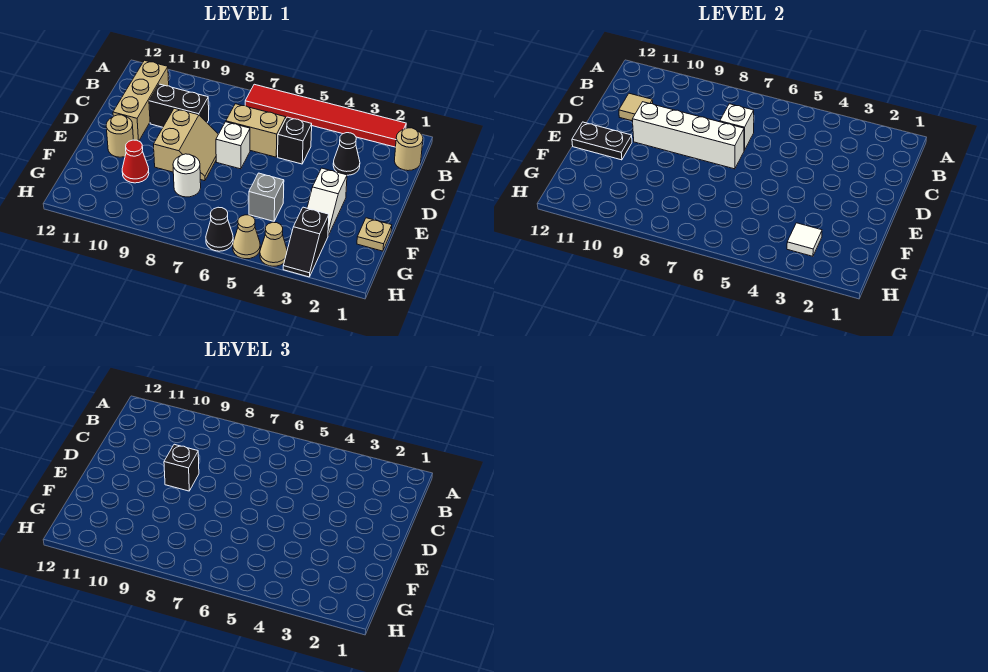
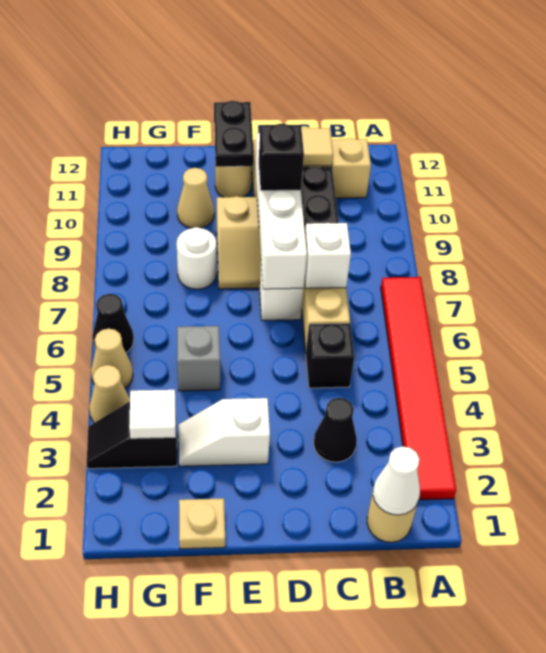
none -> white 1x1 cone [373,446,420,515]
red 1x1 cone [122,140,149,183] -> tan 1x1 cone [177,168,214,228]

